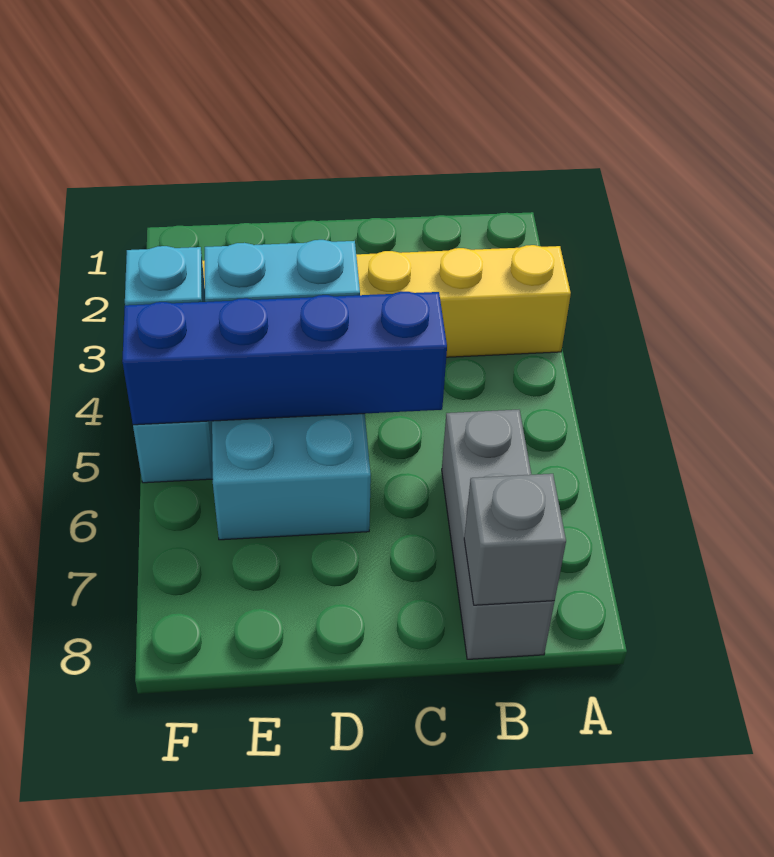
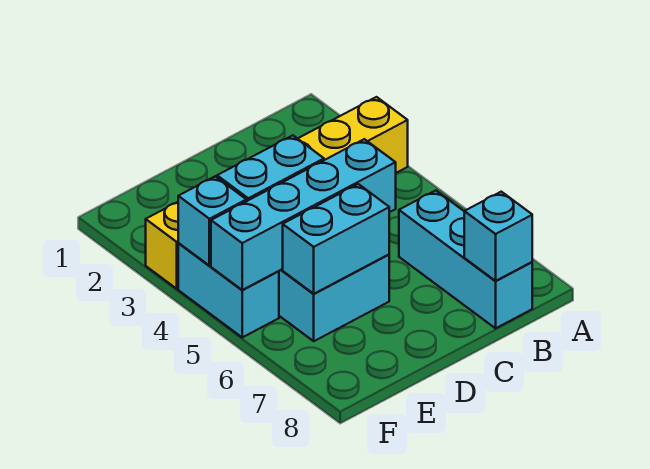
grey 1x3 brick [442,410,554,659] -> cyan 1x3 brick [399,191,532,328]
grey 1x1 brick [464,474,566,605] -> cyan 1x1 brick [464,192,532,281]
blue 1x4 brick [122,292,447,425] -> cyan 1x4 brick [211,139,396,290]
none -> cyan 1x2 brick [283,184,389,294]

